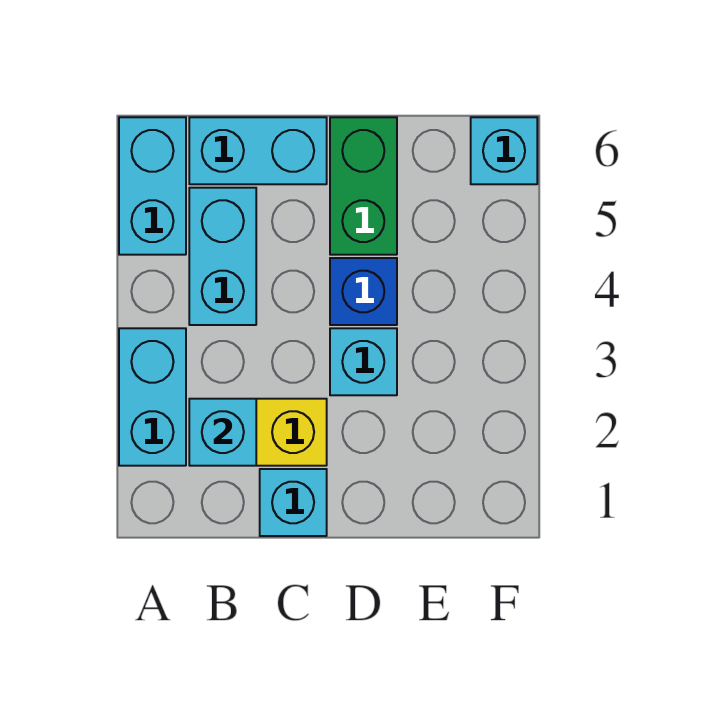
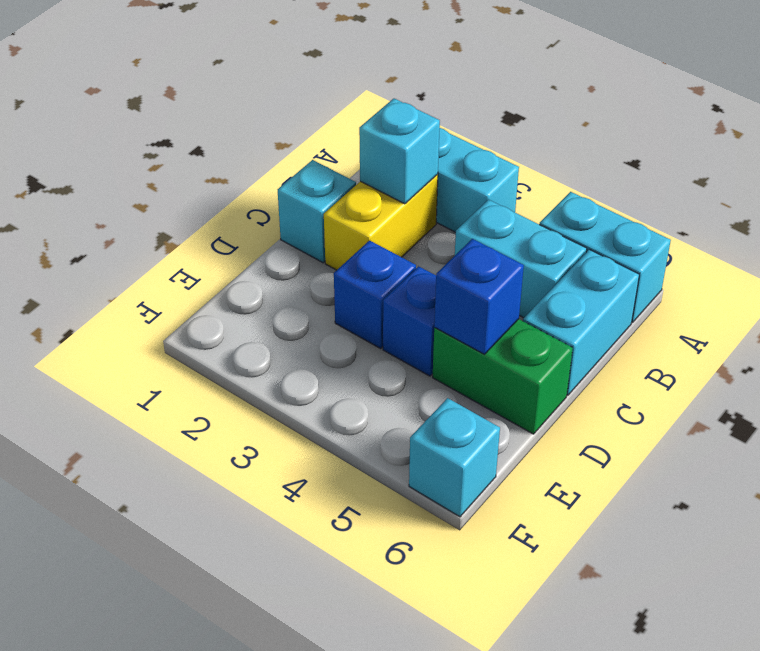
cyan 1x1 brick [330,328,397,395] -> blue 1x1 brick [334,241,416,349]
none -> blue 1x1 brick [434,239,524,354]

